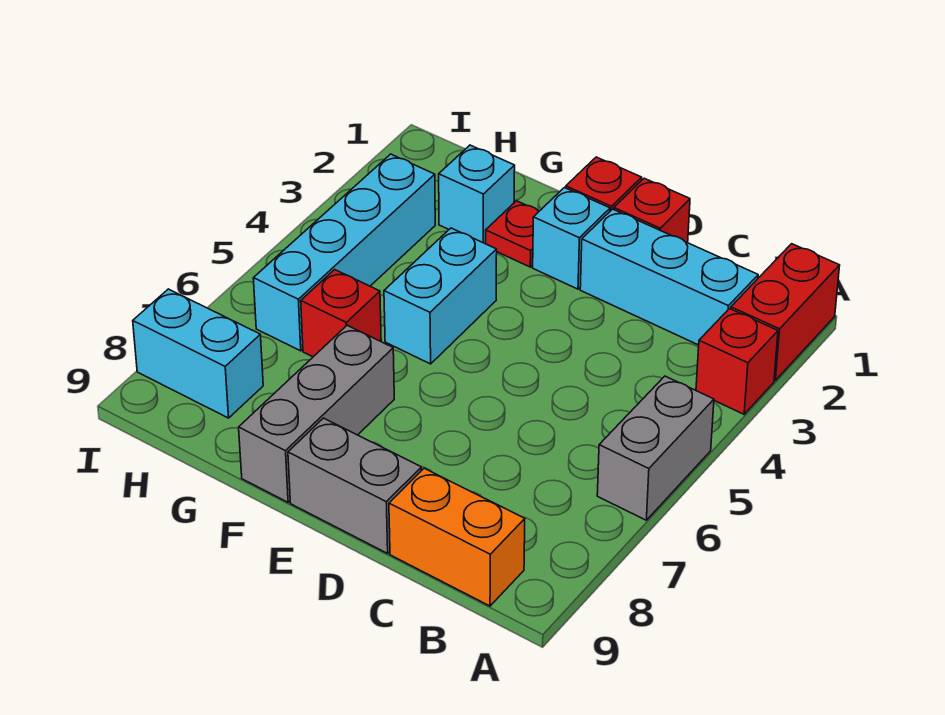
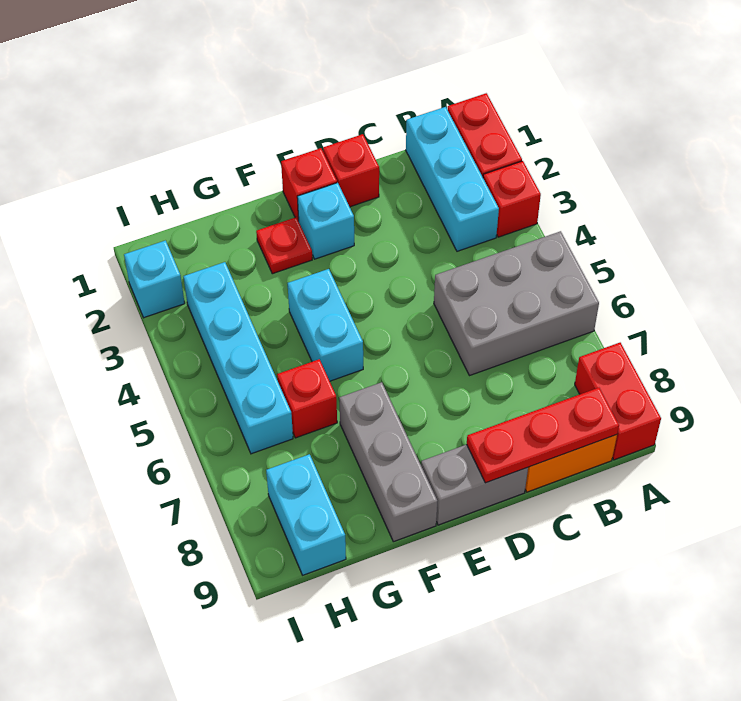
grey 1x2 brick [597,376,714,520] -> grey 2x3 brick [434,231,599,376]
none -> red 1x2 brick [575,343,661,460]
cyan 1x3 brick [580,209,758,345] -> cyan 1x3 brick turned to [406,107,499,251]
none -> red 1x3 plate [467,388,619,483]
cyan 1x1 brick [439,145,515,243] -> cyan 1x1 brick moved to [124,241,185,318]
cyan 1x2 brick [133,289,263,418] -> cyan 1x2 brick turned to [266,454,346,575]

